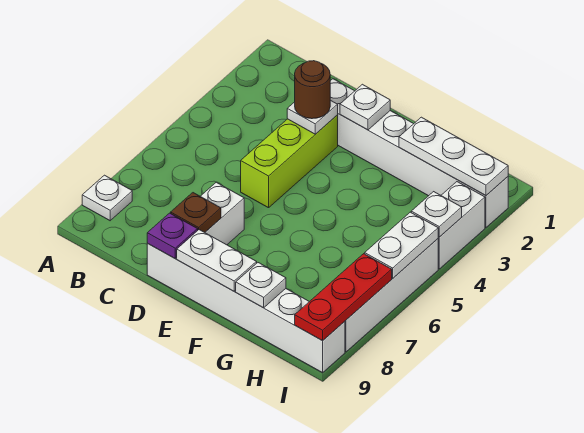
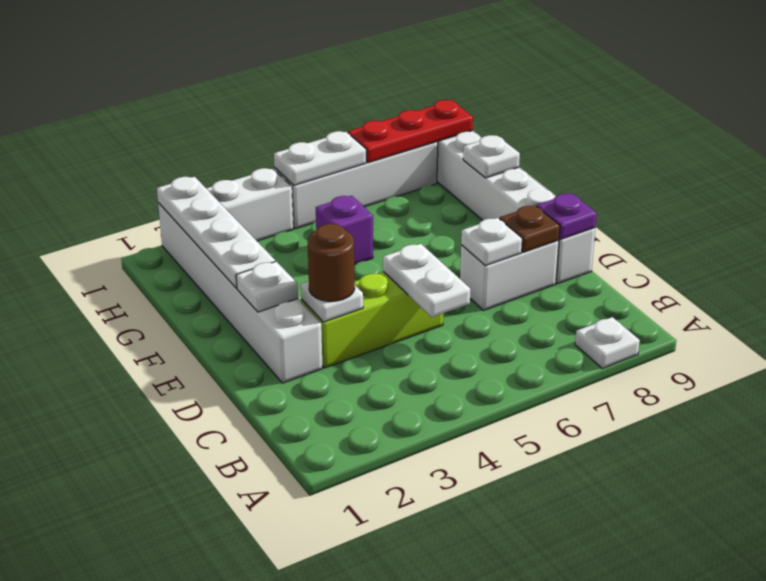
white 1x2 plate [177,230,257,291] -> white 1x2 plate moved to [383,244,470,317]
white 1x3 plate [399,117,508,196] -> white 1x4 plate [157,177,275,288]
none -> purple 1x1 brick [316,196,373,265]
white 1x1 plate [411,192,462,237] -> white 1x1 plate moved to [461,218,522,266]

